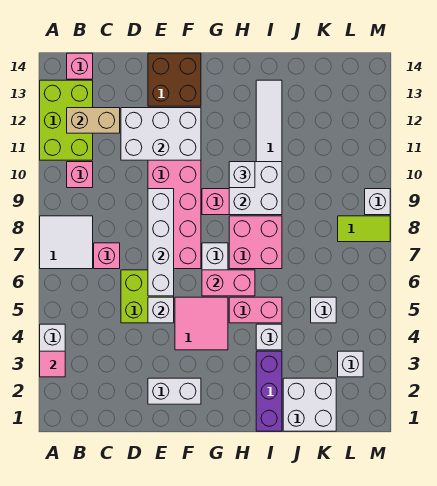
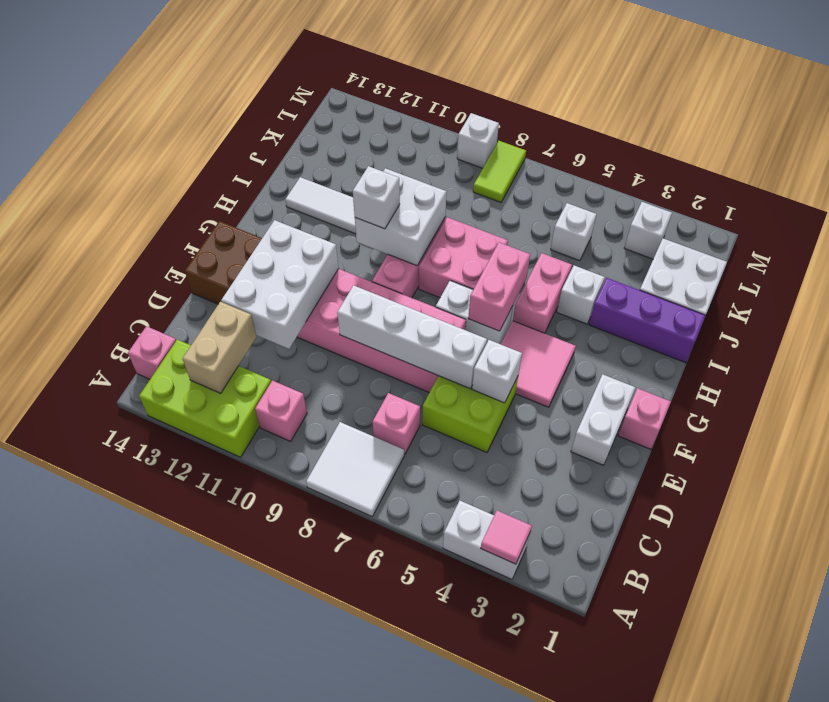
none -> pink 1x1 brick [618,388,671,449]

